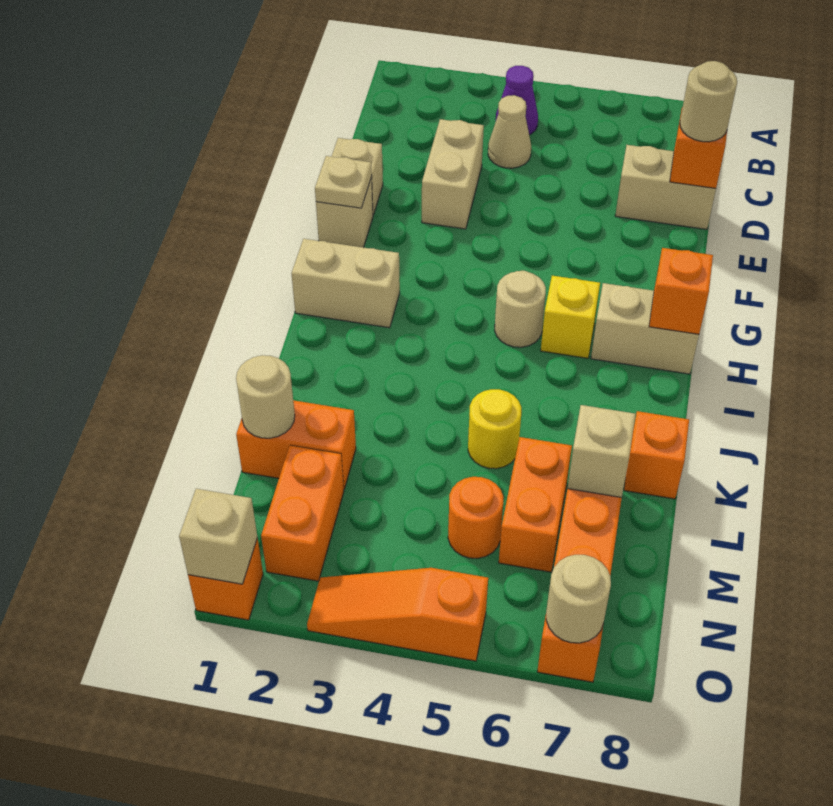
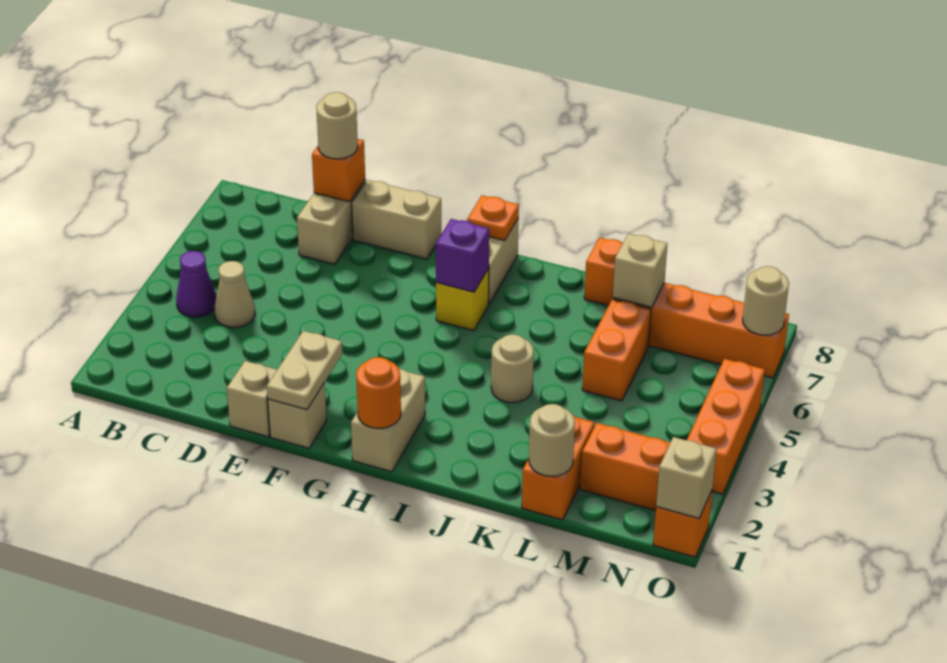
tan 1x2 brick [422,119,484,229] -> tan 1x2 brick moved to [352,180,441,259]
tan 1x1 plate [315,156,372,208] -> tan 1x2 plate [267,331,342,410]
tan 1x1 round brick [495,271,546,347] -> tan 1x1 round brick moved to [491,334,534,403]
none -> purple 1x1 brick [436,219,489,292]
orange 1x1 brick [649,248,713,334] -> orange 1x1 plate [467,195,519,241]
yellow 1x1 round brick [468,389,521,469] -> none
orange 1x2 brick [499,437,572,572] -> orange 1x2 brick turned to [582,299,651,401]
orange 1x1 round brick [448,477,503,558] -> orange 1x1 round brick moved to [356,357,401,429]
orange 1x3 slope [307,568,488,661] -> orange 1x3 brick [687,359,765,494]

